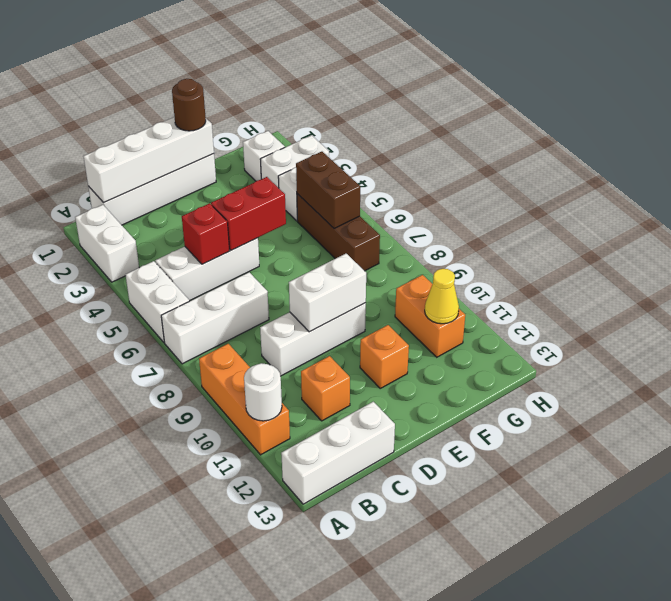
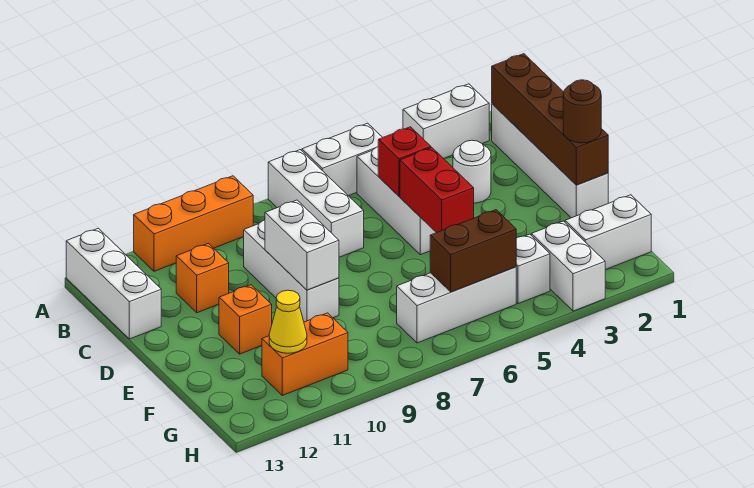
white 1x1 round brick [244,363,282,421] -> white 1x1 round brick moved to [453,140,491,203]
white 1x4 brick [83,117,214,203] -> brown 1x4 brick [492,54,608,185]
white 1x1 brick [243,131,285,181] -> white 1x2 brick [565,195,651,270]
brown 1x3 brick [297,194,380,271] -> white 1x3 brick [397,267,516,343]

